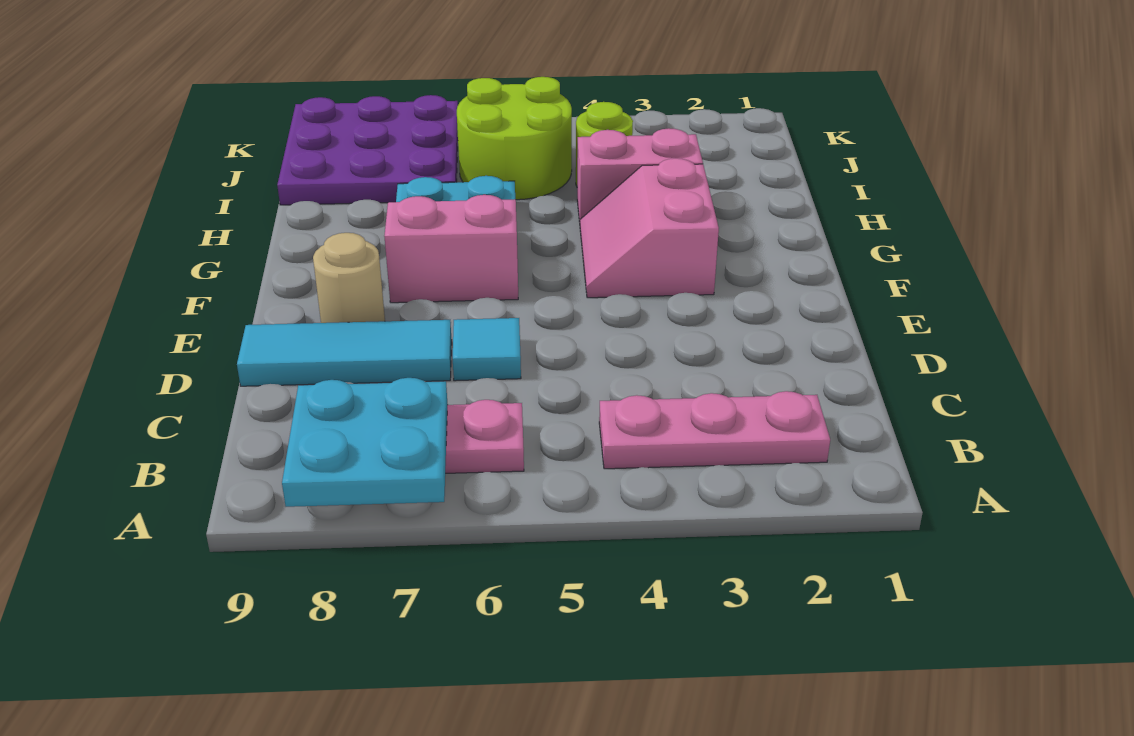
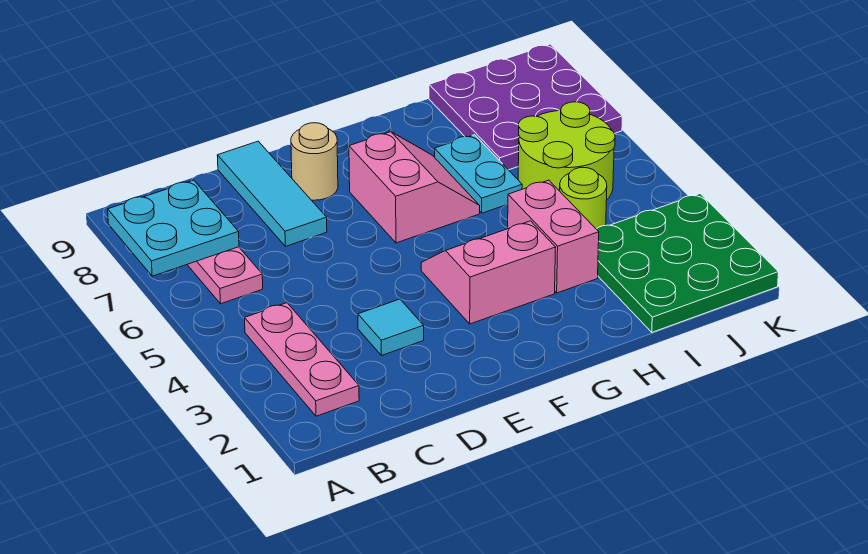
cyan 1x1 tile [453,318,521,381] -> cyan 1x1 tile moved to [358,299,424,356]
none -> green 3x3 plate [597,194,779,332]

